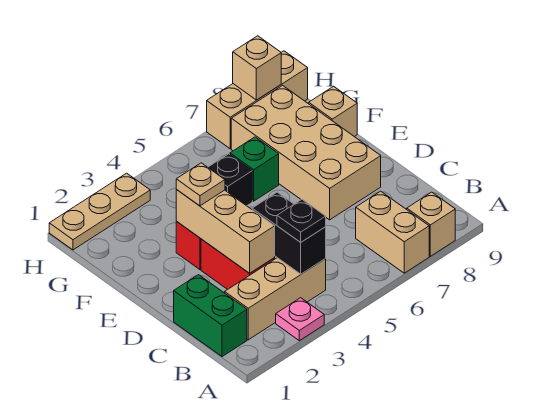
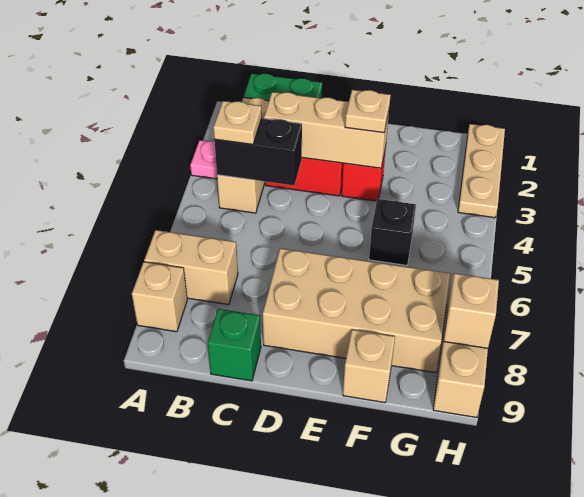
black 1x1 plate [277,200,326,242] -> tan 1x1 plate [213,101,262,144]
green 1x1 brick [230,137,279,201] -> green 1x1 brick moved to [208,309,261,381]

